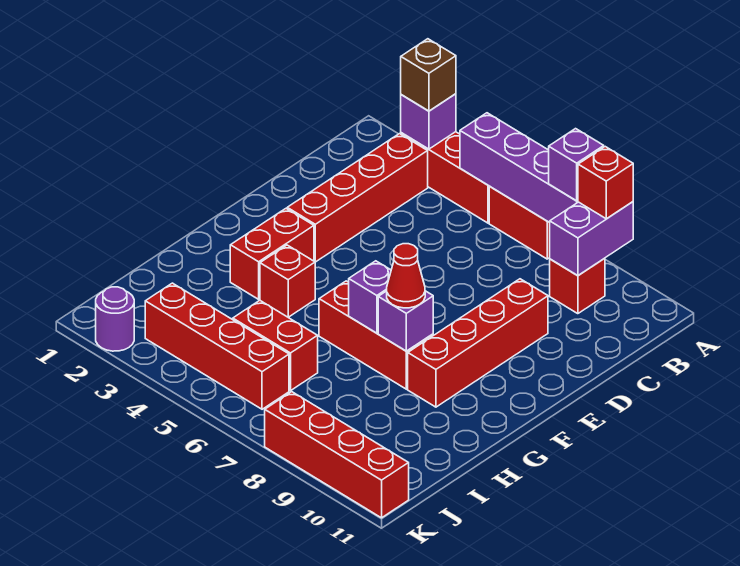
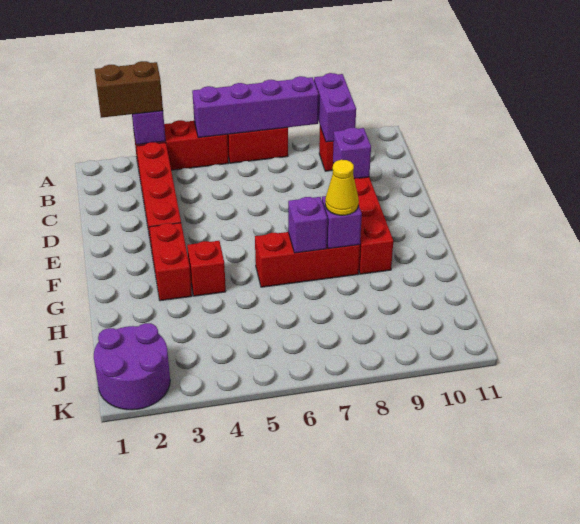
brown 1x1 brick [401,39,456,111] -> brown 1x2 brick [95,61,163,118]
purple 1x1 brick [549,129,604,201] -> purple 1x1 brick moved to [333,128,371,179]
red 1x1 brick [578,147,633,219] -> none
red 1x1 cone [387,244,425,308] -> yellow 1x1 cone [325,160,359,215]
red 1x2 brick [233,301,318,391] -> none
red 1x4 brick [145,283,289,409] -> none
purple 1x1 round brick [96,287,134,351] -> purple 2x2 round brick [94,323,170,410]
red 1x4 brick [265,392,409,518] -> none

